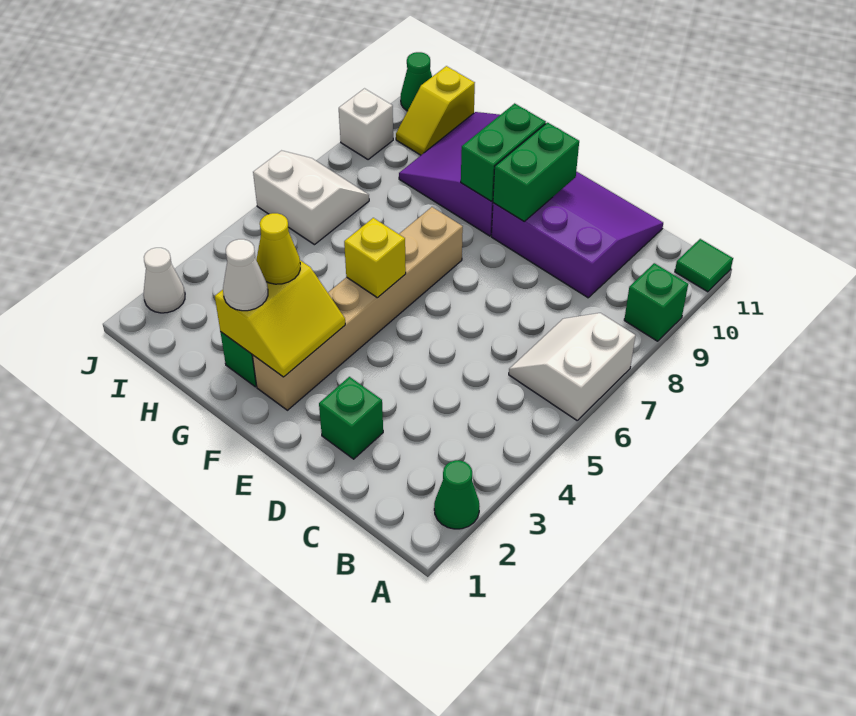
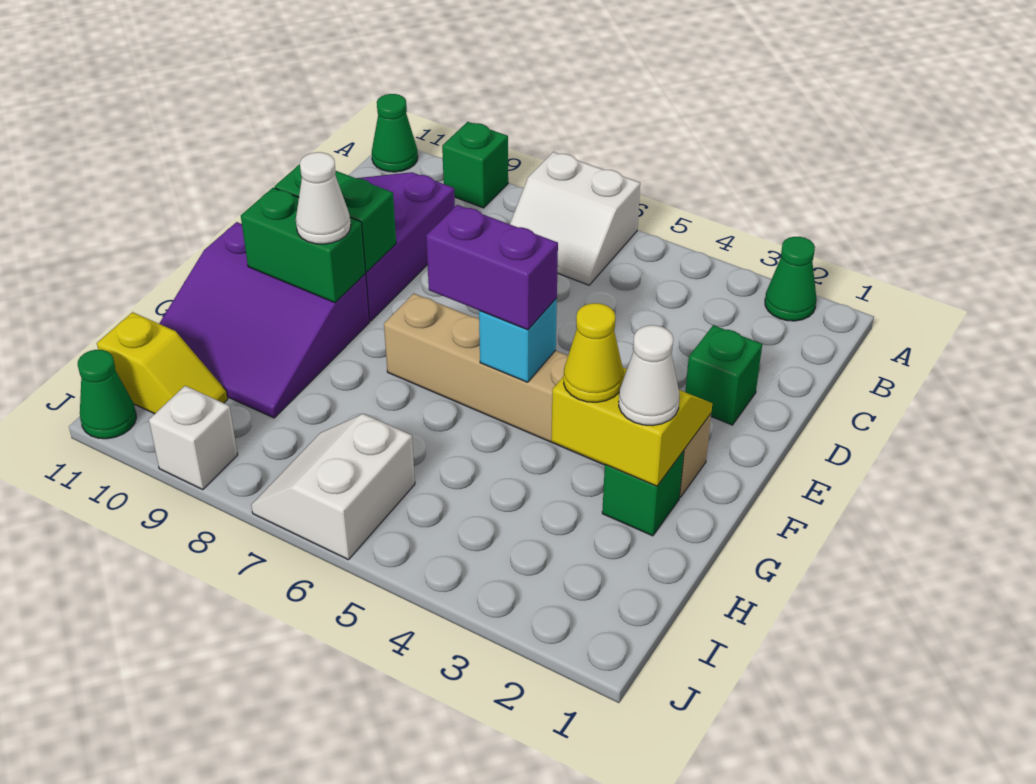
green 1x1 tile [675,239,733,292] -> green 1x1 cone [372,94,418,172]
yellow 1x1 brick [344,218,406,298] -> cyan 1x1 brick [479,298,557,382]
none -> purple 1x2 brick [426,205,558,330]
white 1x1 cone [143,248,185,313] -> white 1x1 cone moved to [296,152,351,244]

